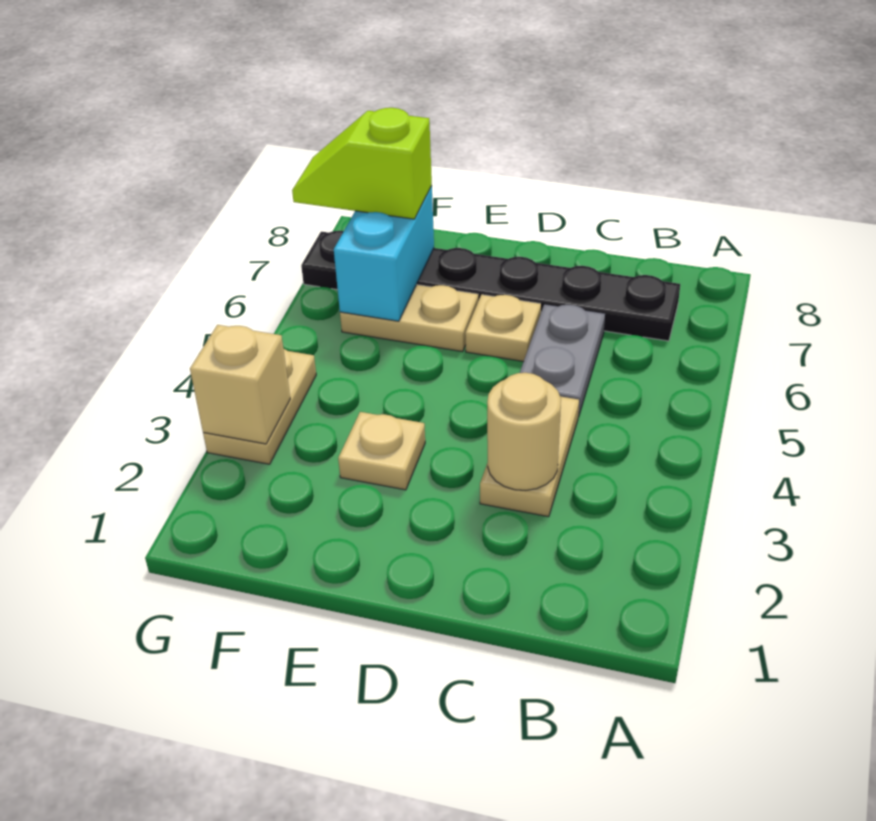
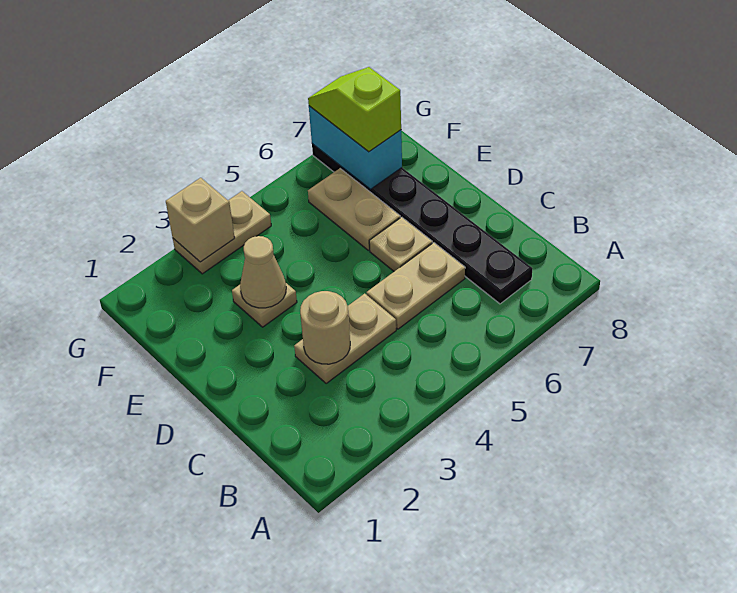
grey 1x2 plate [520,304,605,417] -> tan 1x2 plate [366,243,465,329]
none -> tan 1x1 cone [240,236,286,308]
cyan 1x2 brick [334,186,434,321] -> cyan 1x2 brick turned to [309,106,402,189]

